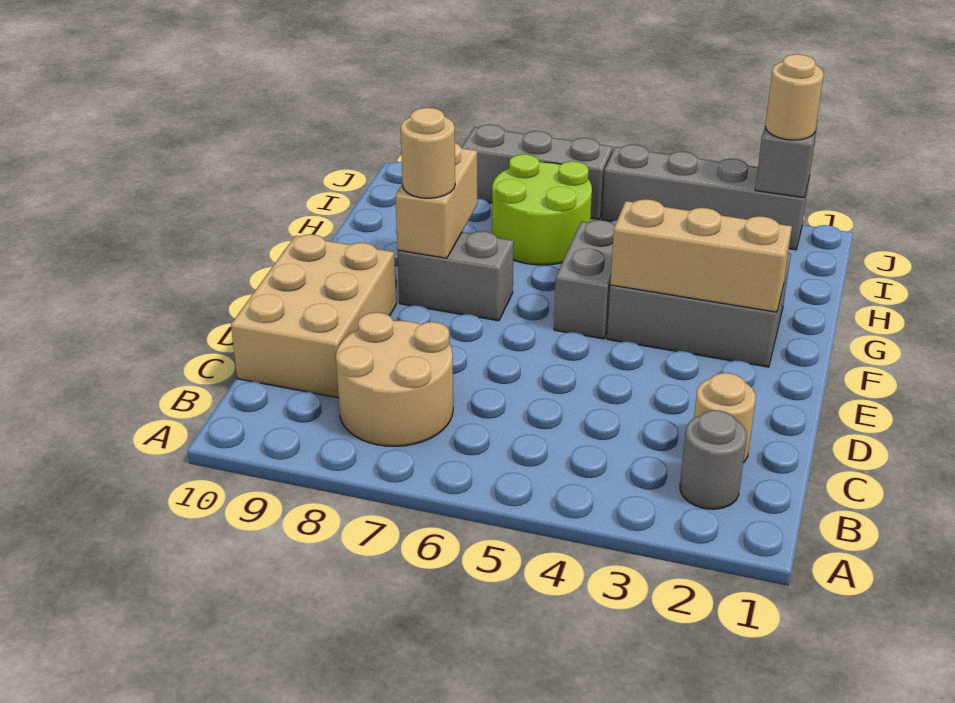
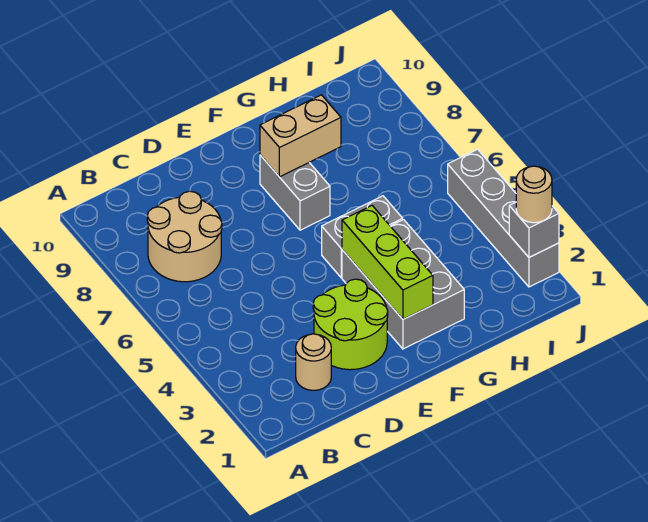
grey 1x1 round brick [680,410,747,509] -> none
tan 2x3 brick [231,234,396,398] -> none
tan 1x3 brick [610,199,792,312] -> lime 1x3 brick [342,206,433,319]
tan 1x1 round brick [401,108,455,198] -> none
lime 2x2 round brick [492,154,592,265] -> lime 2x2 round brick moved to [313,279,388,370]
grey 1x3 brick [462,124,613,219] -> none

